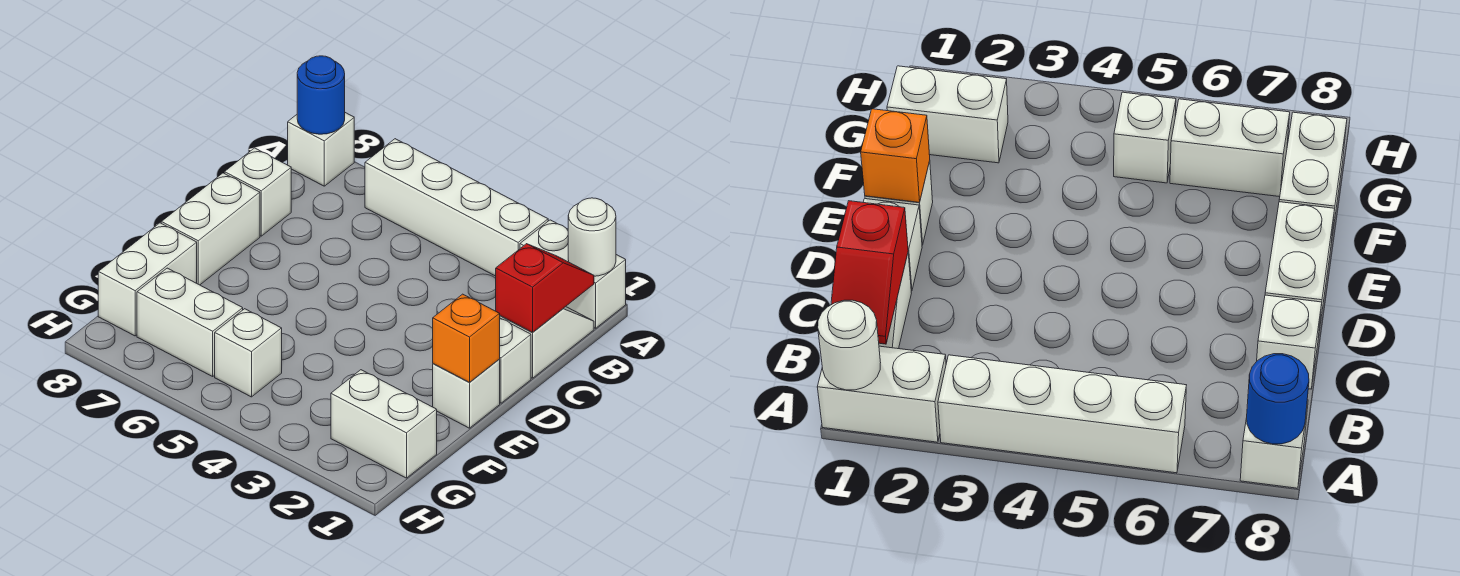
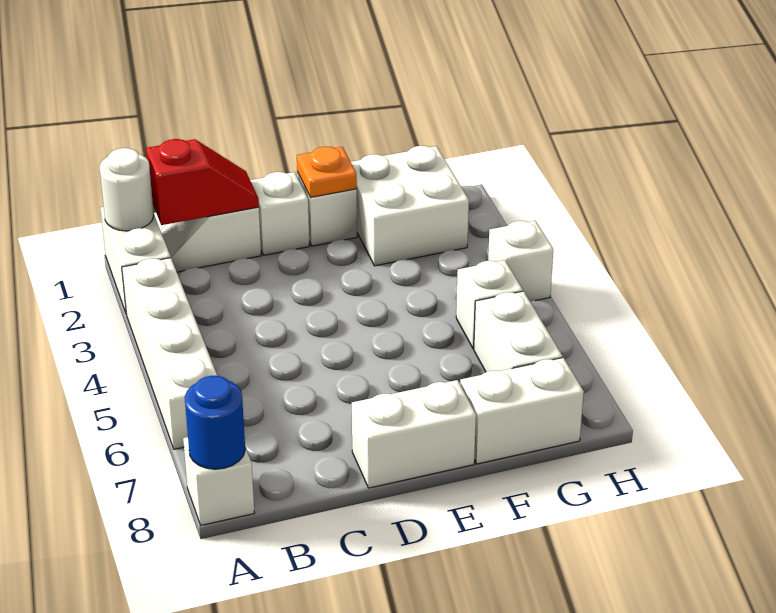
red 1x2 slope [496,244,594,332] -> red 1x2 slope turned to [146,139,259,225]
white 1x1 brick [224,148,291,236] -> white 1x1 brick moved to [488,221,553,301]
orange 1x1 brick [433,294,500,383] -> orange 1x1 plate [297,147,357,197]
white 1x2 brick [331,370,437,478] -> white 2x2 brick [351,146,469,266]

